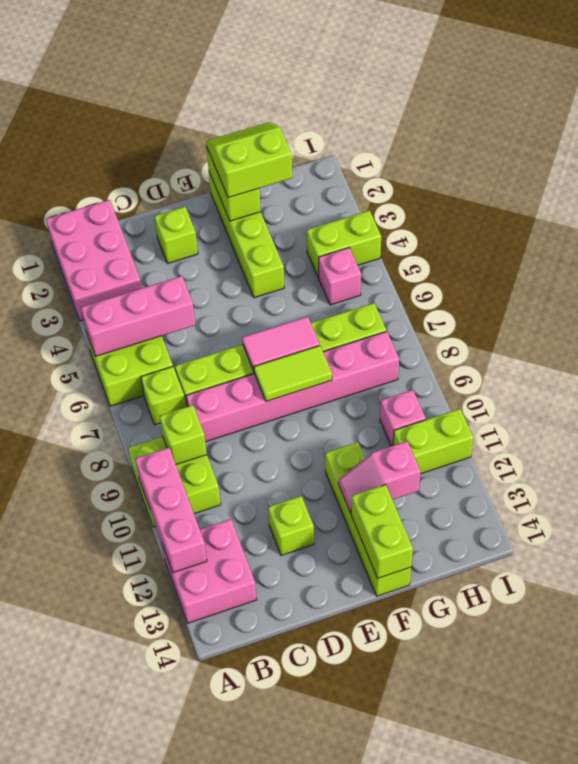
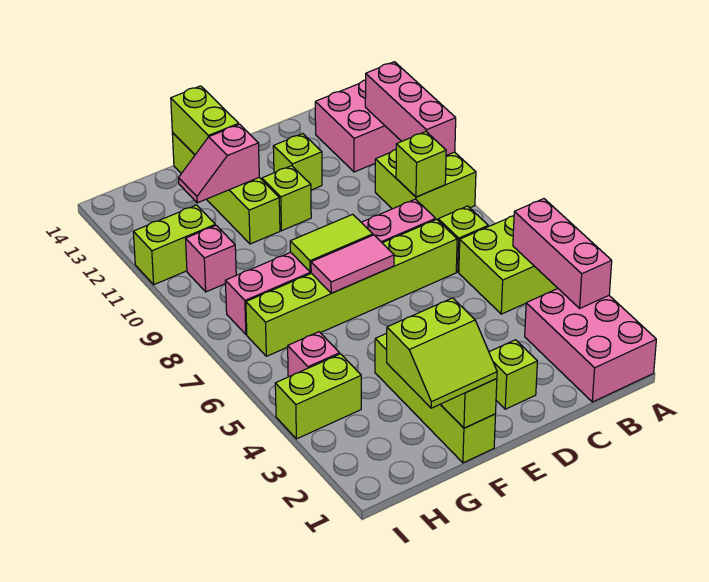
pink 1x3 brick [81,276,195,356] -> pink 1x3 brick turned to [513,199,612,308]
none -> lime 1x1 brick [262,166,311,231]
pink 1x2 slope [338,441,421,513] -> pink 1x2 slope turned to [179,124,259,203]

